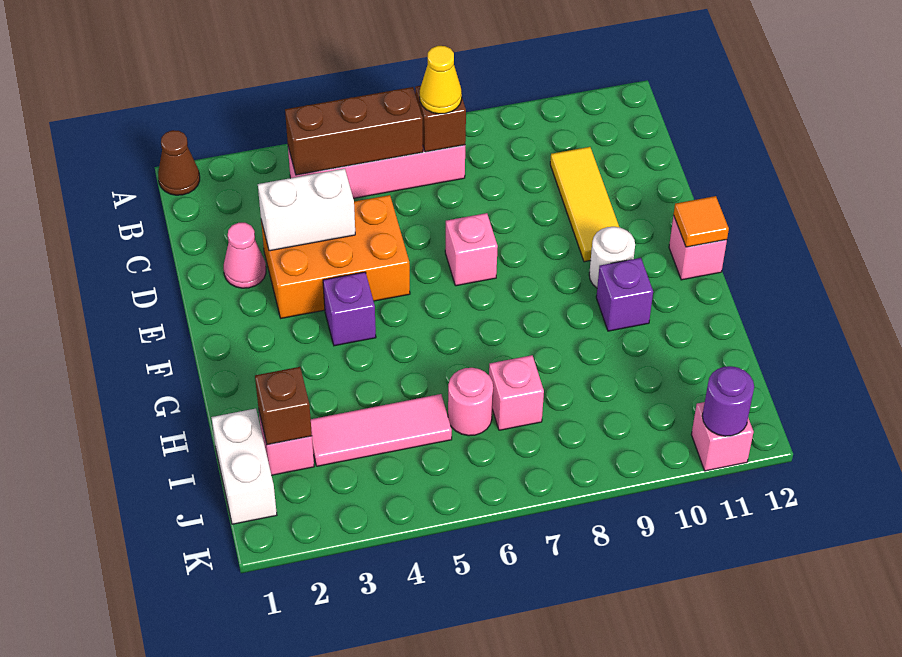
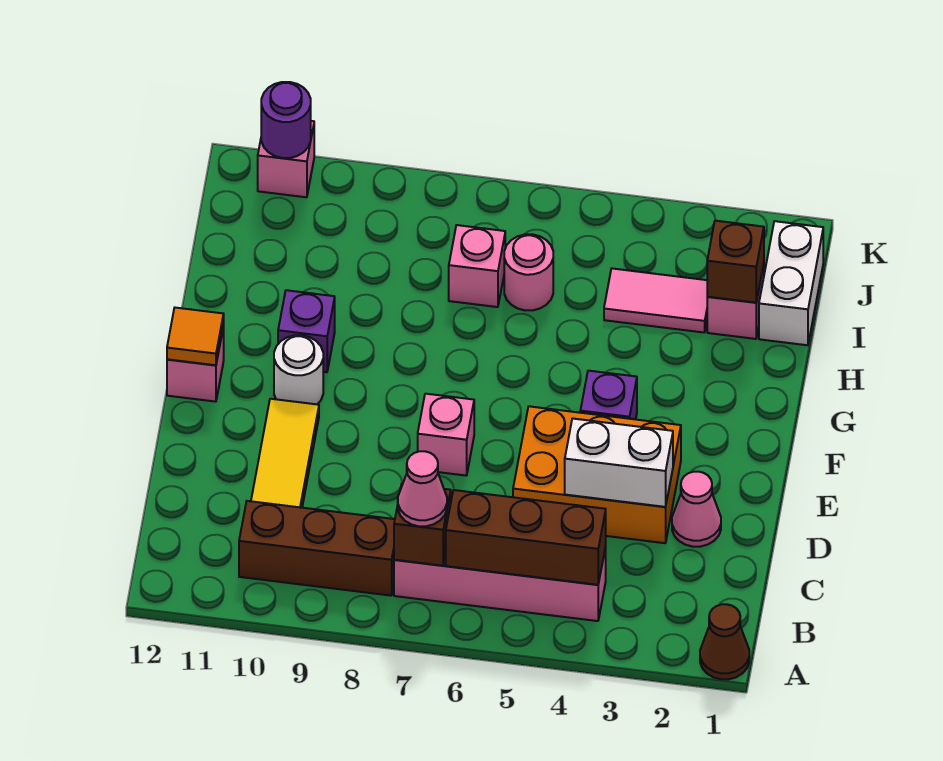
yellow 1x1 cone [420,46,462,114] -> pink 1x1 cone [398,451,447,526]
none -> brown 1x3 brick [239,501,395,596]
pink 1x3 tile [311,394,452,466] -> pink 1x2 tile [604,269,707,333]

